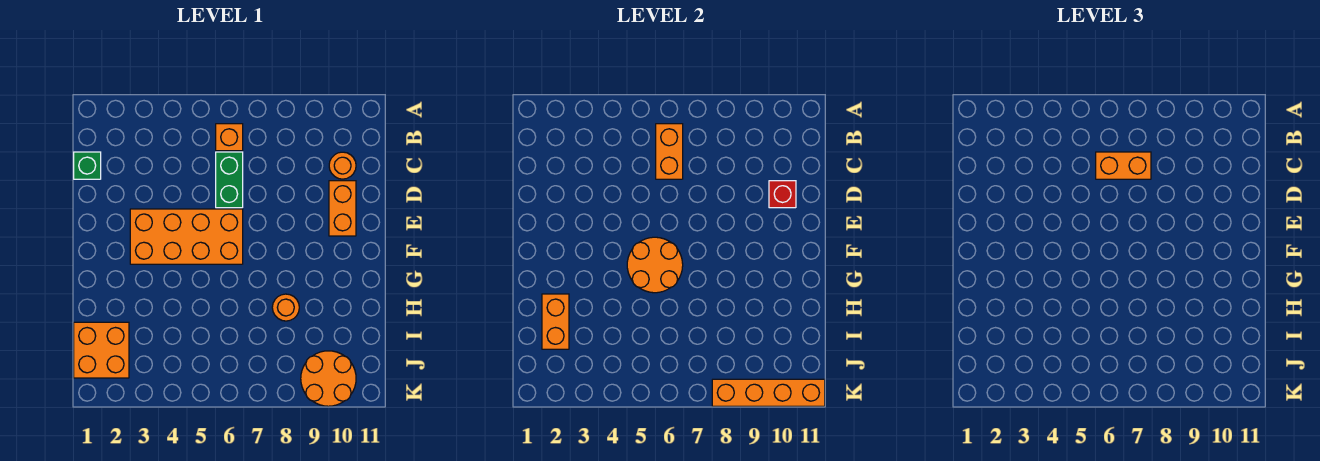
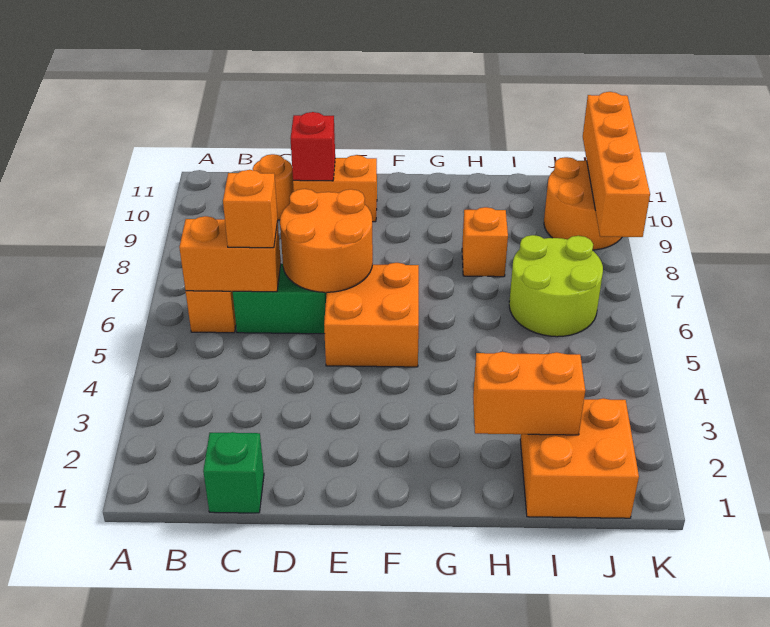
orange 1x2 brick [1096,152,1151,179] -> orange 1x1 brick [223,170,278,248]
orange 2x4 brick [130,209,243,264] -> orange 2x2 brick [324,263,419,367]
orange 2x2 round brick [627,237,683,293] -> orange 2x2 round brick moved to [280,189,373,292]
orange 1x1 round brick [272,294,299,321] -> orange 1x1 brick [462,207,508,277]
none -> lime 2x2 round brick [509,235,603,337]

